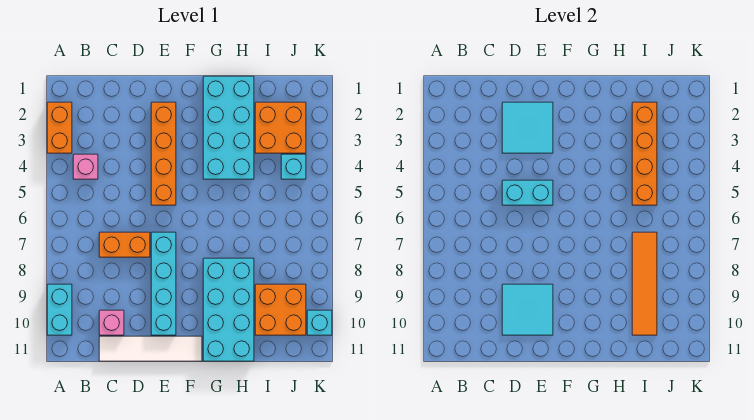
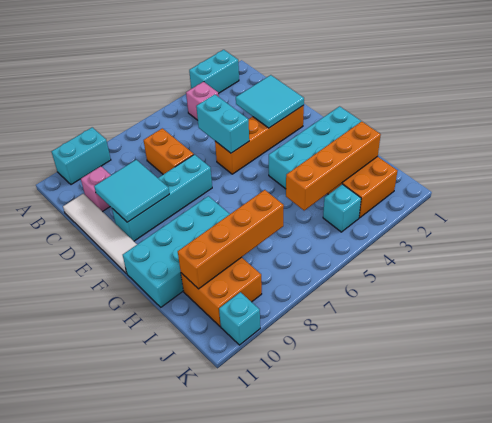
orange 1x2 brick [47,102,72,153] -> cyan 1x2 brick [189,50,239,94]
orange 1x4 tile [632,232,657,335] -> orange 1x4 brick [178,190,284,289]

